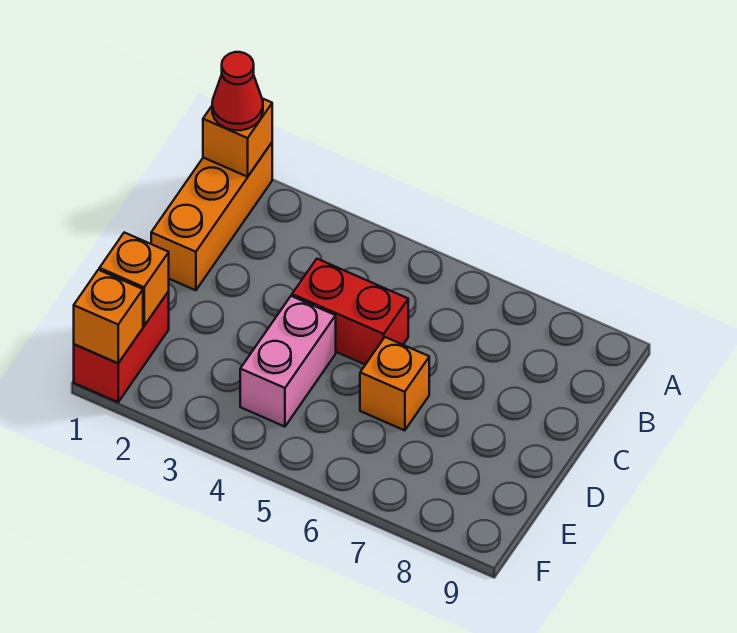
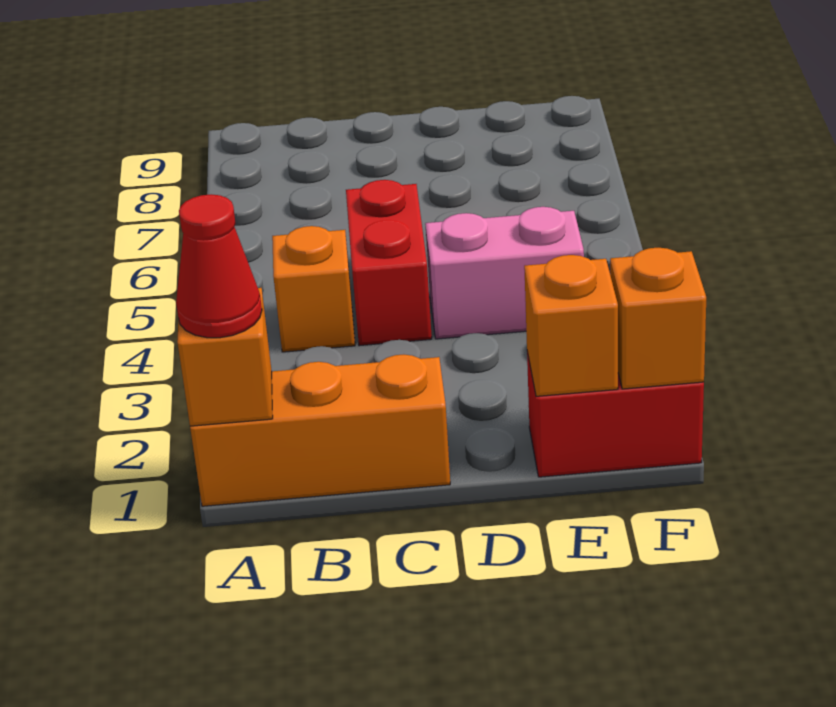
orange 1x1 brick [360,337,429,430] -> orange 1x1 brick moved to [272,226,355,352]

